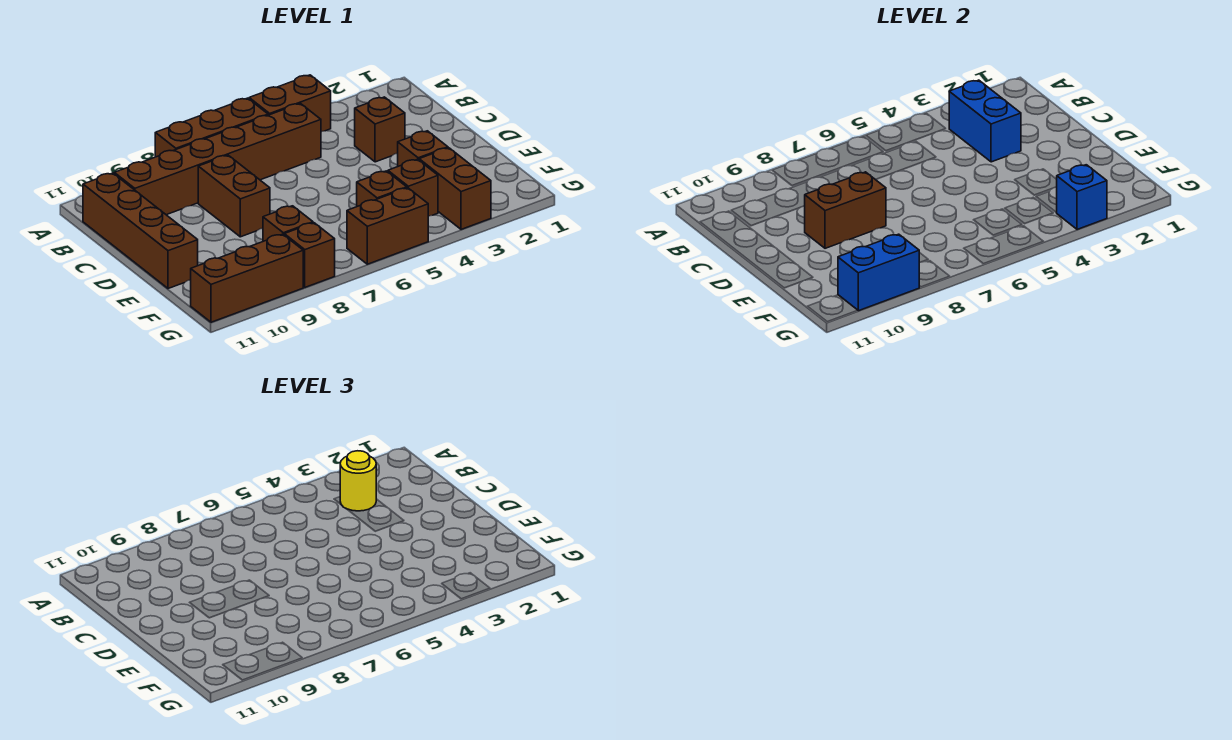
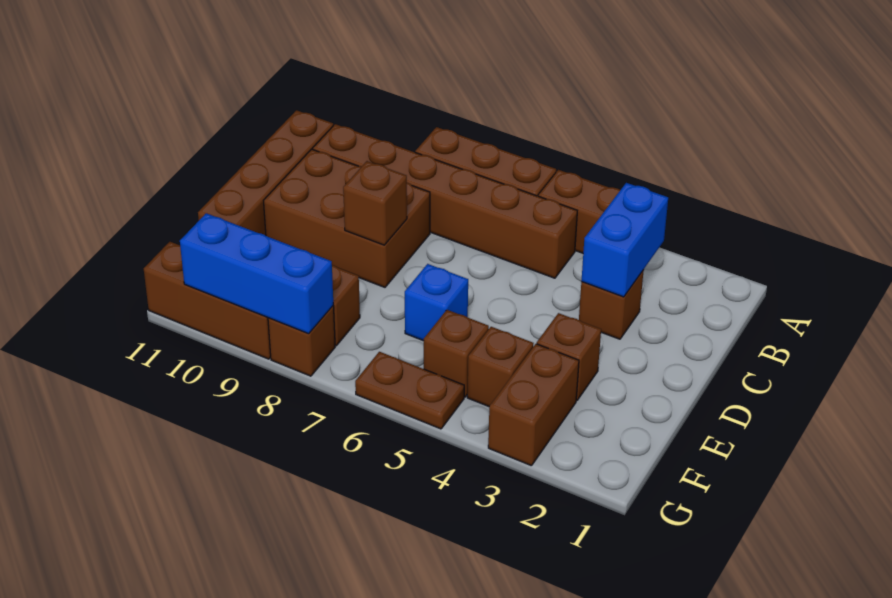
yellow 1x1 round brick [340,451,376,511] -> none
brown 1x2 brick [198,155,270,237] -> brown 2x3 brick [264,149,430,287]
brown 1x2 brick [805,172,886,248] -> brown 1x1 brick [343,161,407,245]
blue 1x1 brick [1056,165,1107,229] -> blue 1x1 brick moved to [405,264,468,341]
brown 1x2 brick [347,188,428,264] -> brown 1x2 plate [355,352,464,429]
blue 1x2 brick [838,234,919,311] -> blue 1x3 brick [180,213,333,334]

